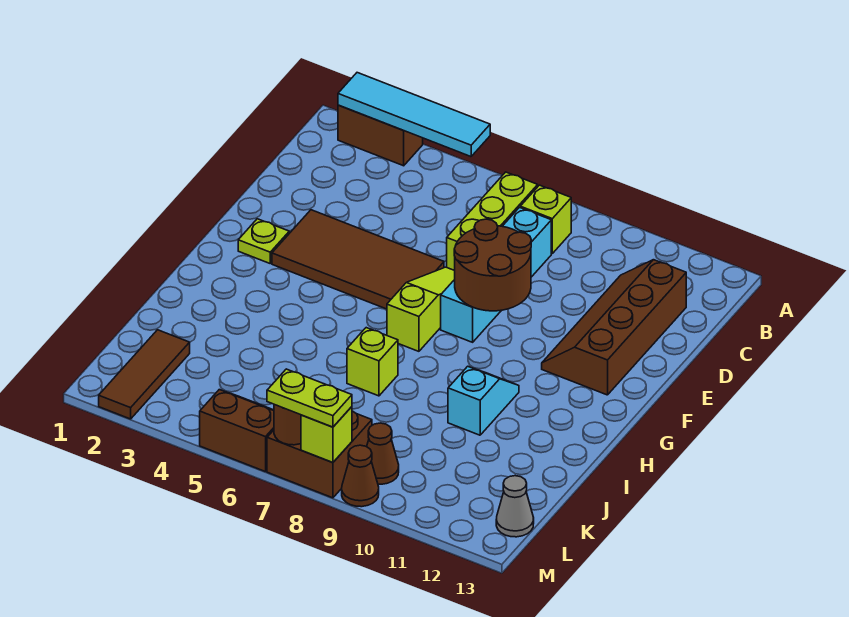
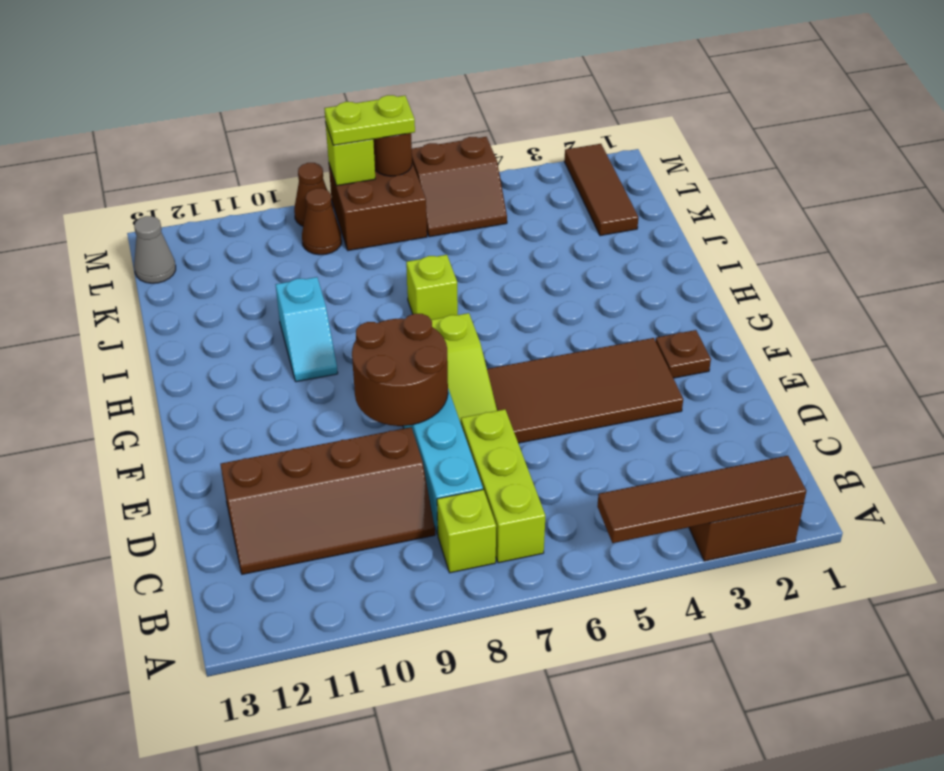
cyan 1x4 tile [338,73,490,157] -> brown 1x4 tile [597,456,806,543]
brown 2x4 slope [542,260,686,395] -> brown 2x4 slope turned to [220,427,435,574]
lime 1x1 plate [238,219,289,263] -> brown 1x1 plate [656,330,711,378]

